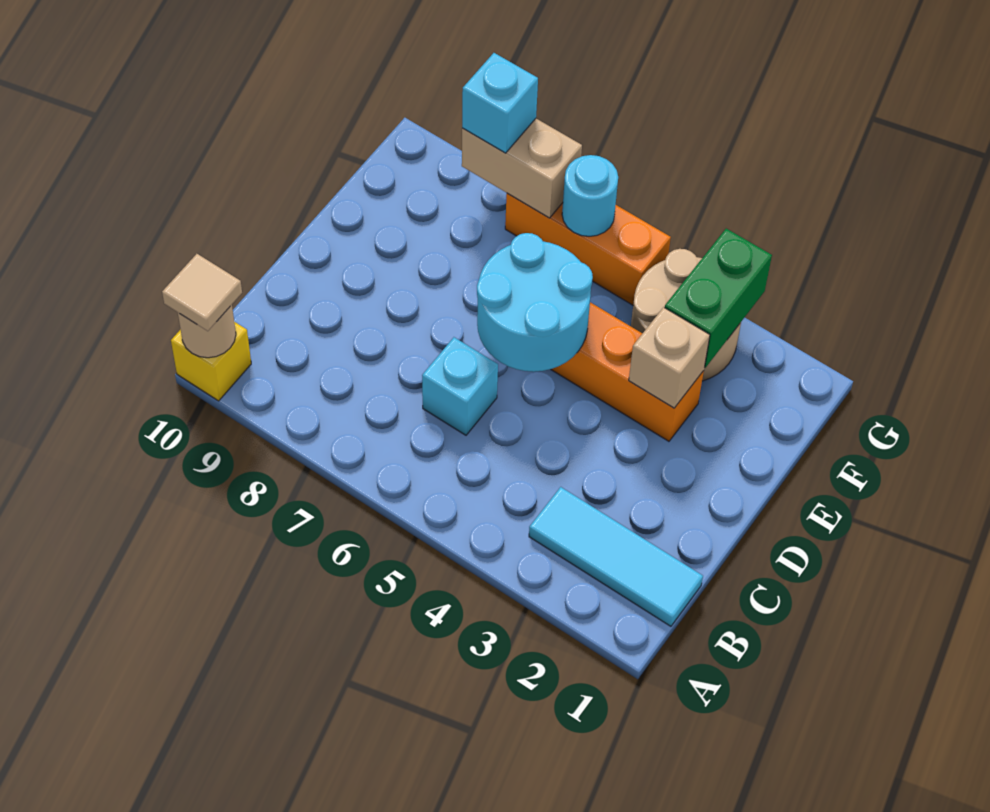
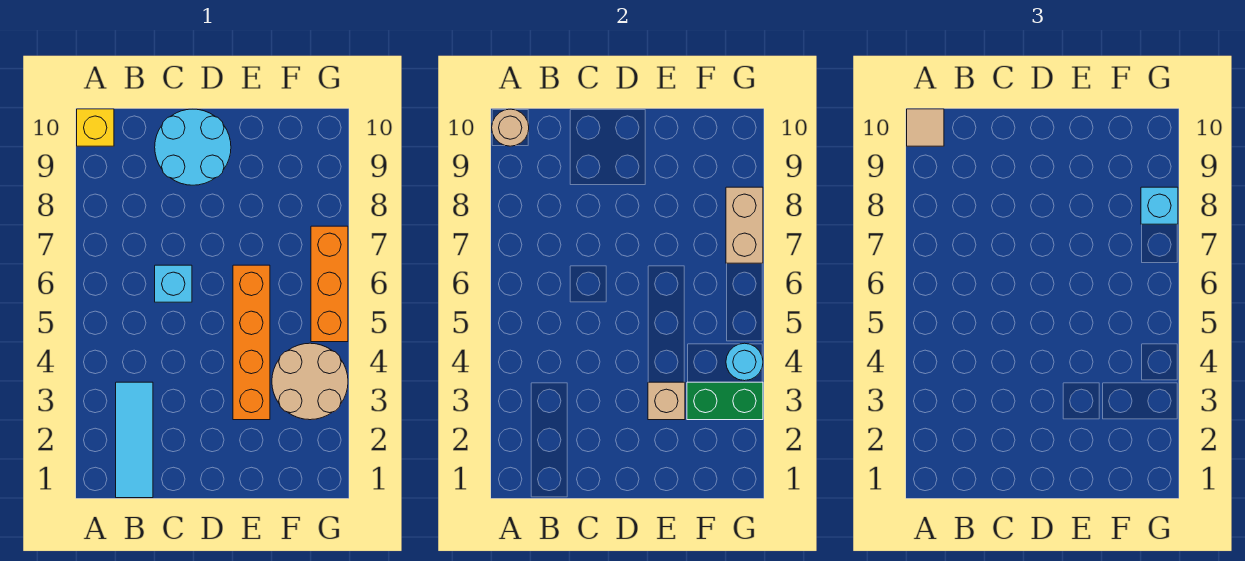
cyan 2x2 round brick [477,233,593,372] -> cyan 2x2 round brick moved to [155,109,231,185]
cyan 1x1 round brick [562,155,618,236] -> cyan 1x1 round brick moved to [726,343,763,381]

